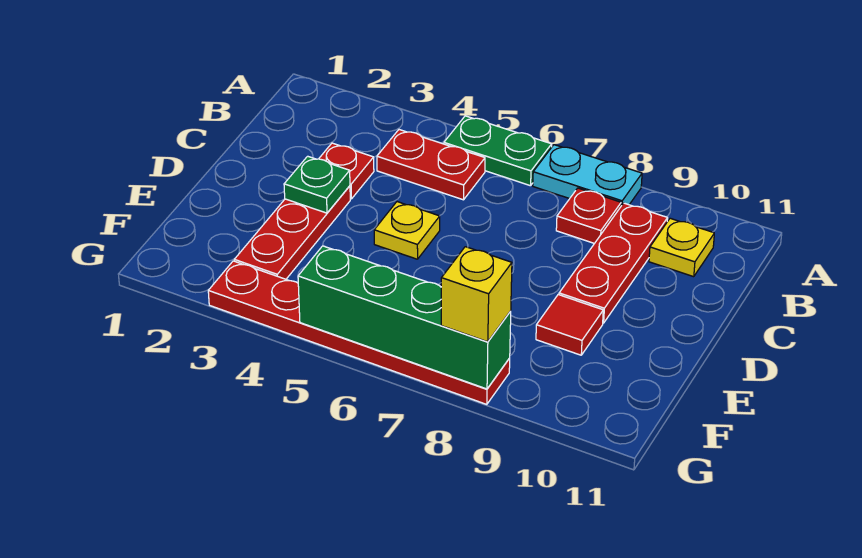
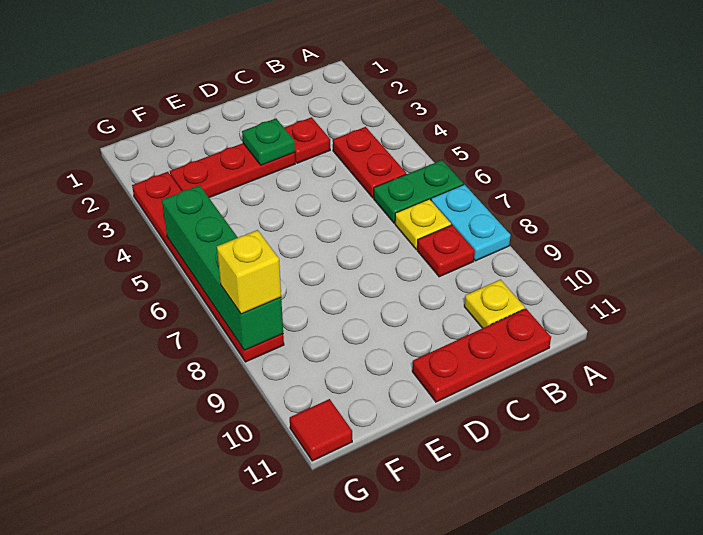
green 1x2 plate [444,116,552,186] -> green 1x2 plate turned to [374,160,463,223]
red 1x3 plate [559,203,668,323] -> red 1x3 plate moved to [412,309,551,402]
yellow 1x1 plate [374,202,440,259] -> yellow 1x1 plate moved to [395,199,451,250]
red 1x1 tile [536,295,603,355] -> red 1x1 tile moved to [290,399,352,461]

